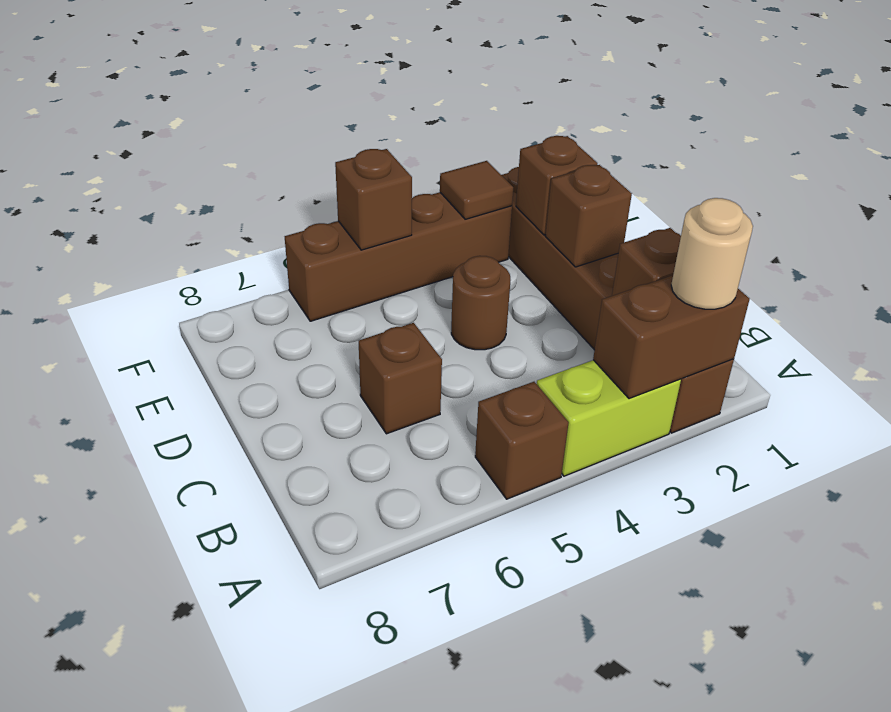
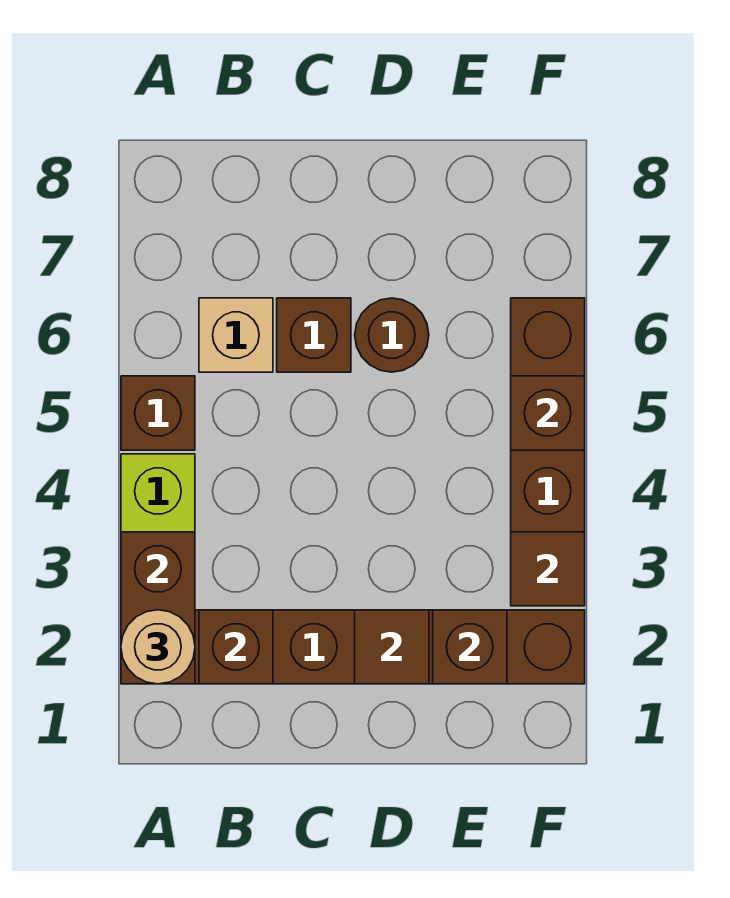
none -> tan 1x1 brick [199,298,273,372]
brown 1x1 brick [545,165,632,267] -> brown 1x1 tile [355,610,429,684]
brown 1x1 round brick [451,256,510,350] -> brown 1x1 round brick moved to [355,298,429,372]

